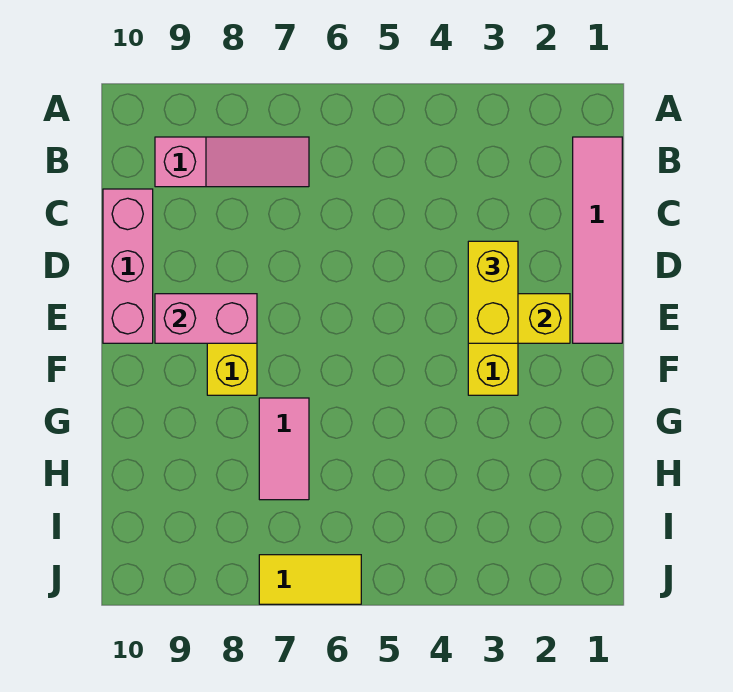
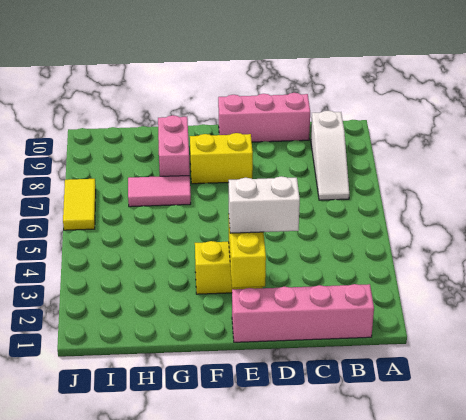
pink 1x4 tile [573,137,622,343] -> pink 1x4 brick [232,284,374,342]
pink 1x3 slope [155,137,309,187] -> white 1x3 slope [311,111,349,200]
yellow 1x2 brick [468,241,518,343] -> white 1x2 brick [229,176,300,233]
pink 1x2 brick [155,294,257,343] -> pink 1x2 brick moved to [158,115,190,176]

